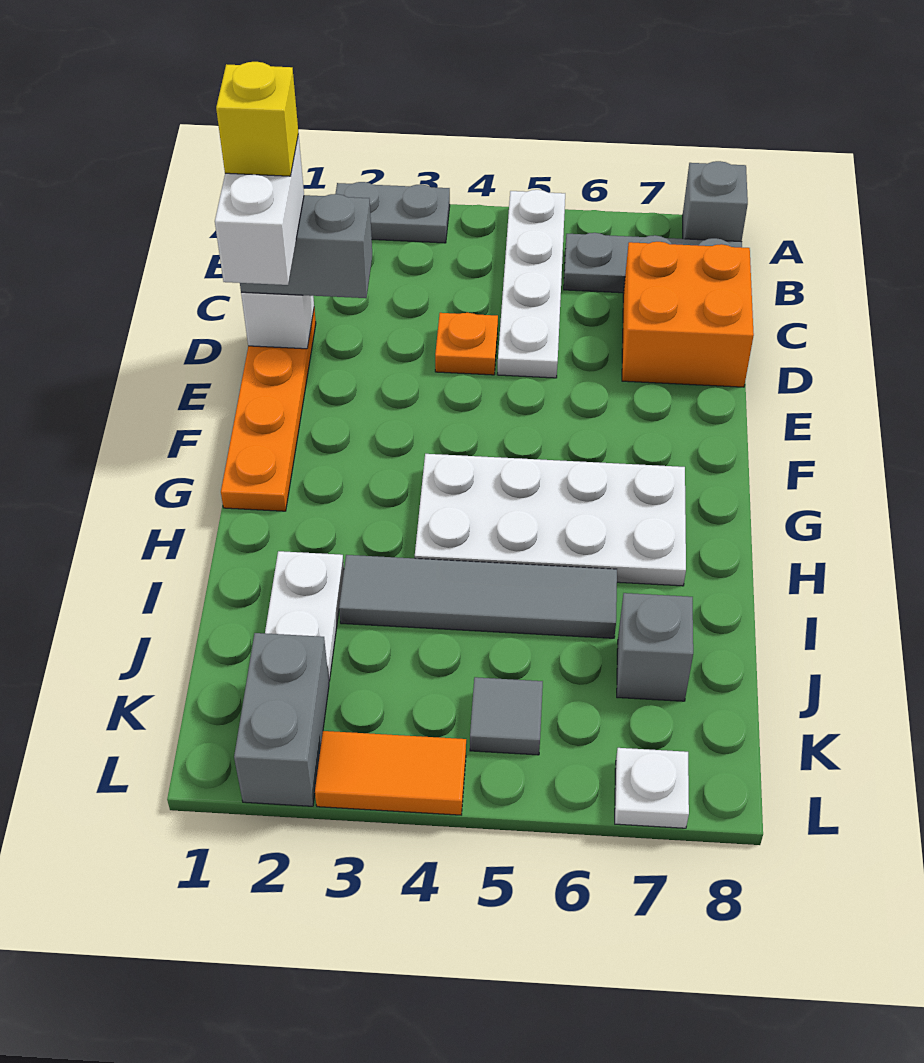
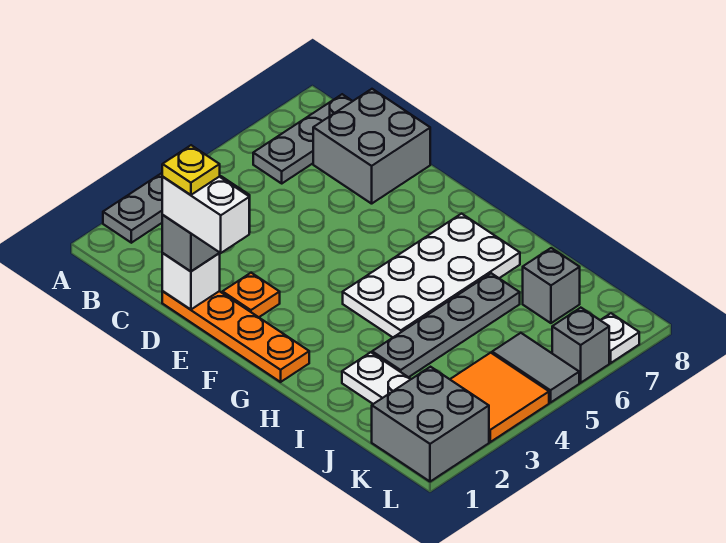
white 1x4 plate [497,190,565,378] -> none
grey 1x1 brick [683,161,748,242] -> grey 1x1 brick moved to [552,308,609,383]
orange 2x2 brick [622,242,754,387] -> grey 2x2 brick [313,89,430,204]
yellow 1x1 brick [216,62,298,176] -> yellow 1x1 plate [162,145,220,195]
orange 1x1 plate [435,313,498,375] -> orange 1x1 plate moved to [222,273,280,317]
grey 1x4 tile [339,555,617,638] -> grey 1x4 plate [372,273,520,377]
grey 1x2 brick [234,633,329,806] -> grey 2x2 brick [372,367,489,482]
grey 1x1 tile [470,677,543,755] -> grey 1x2 tile [492,333,579,403]
orange 1x2 tile [315,731,466,815] -> orange 2x2 tile [450,353,549,442]

